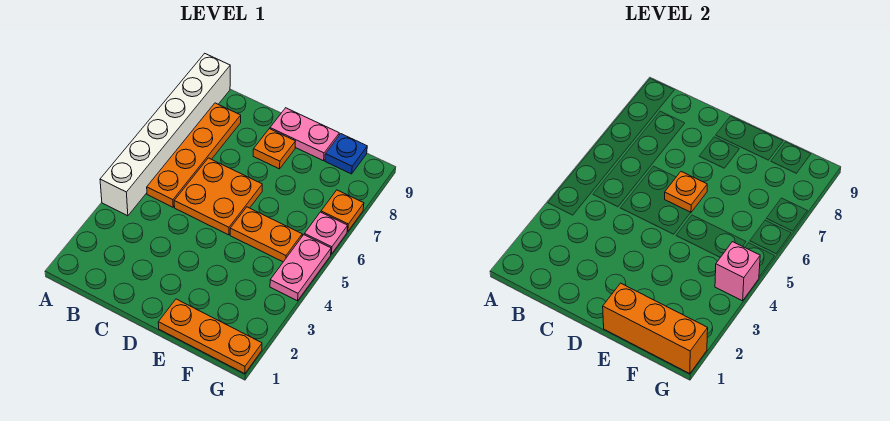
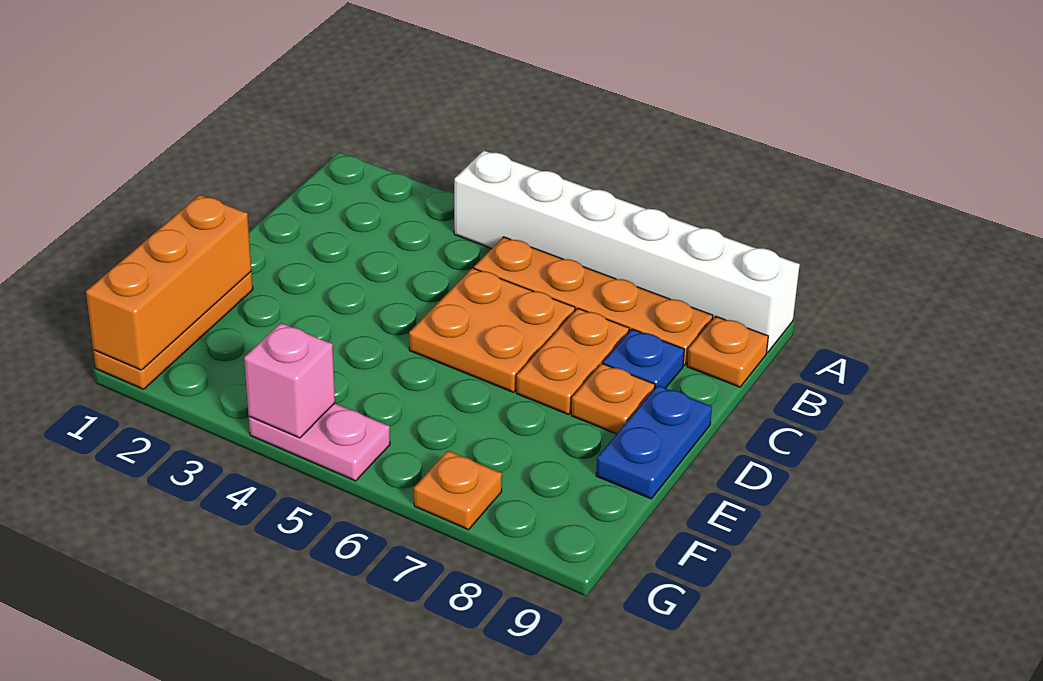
orange 1x1 plate [665,172,707,212] -> orange 1x1 plate moved to [687,316,768,387]
pink 1x2 plate [270,108,339,161] -> blue 1x2 plate [596,385,712,499]
orange 1x2 plate [230,207,302,262] -> orange 1x2 plate moved to [516,308,629,415]
blue 1x1 plate [325,134,367,174] -> blue 1x1 plate moved to [603,329,684,388]
pink 1x1 plate [304,212,348,254] -> none

